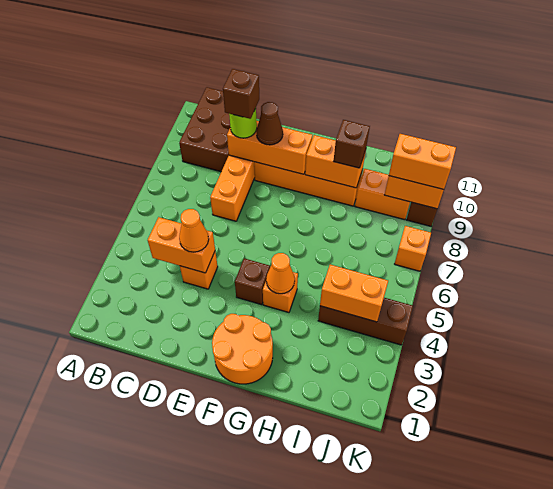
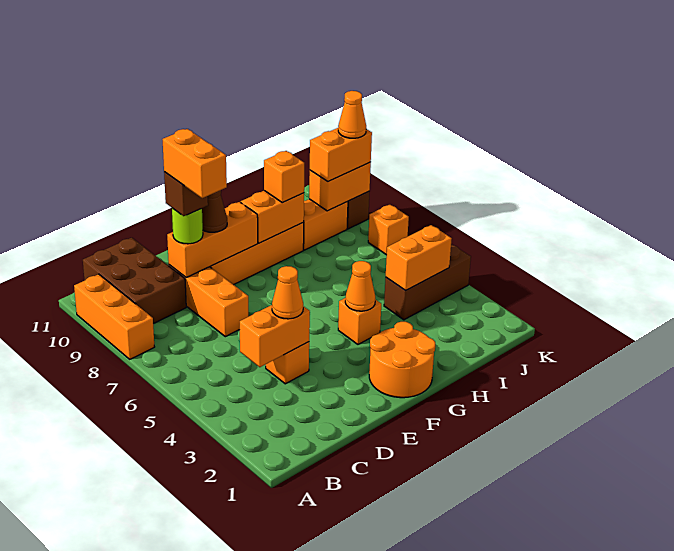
none -> orange 1x3 brick [74,274,154,359]
none -> orange 1x2 brick [163,129,227,198]
brown 1x1 brick [235,258,270,305] -> none
brown 1x1 brick [334,120,370,168] -> orange 1x1 brick [264,151,305,203]
none -> orange 1x1 cone [338,91,366,138]

